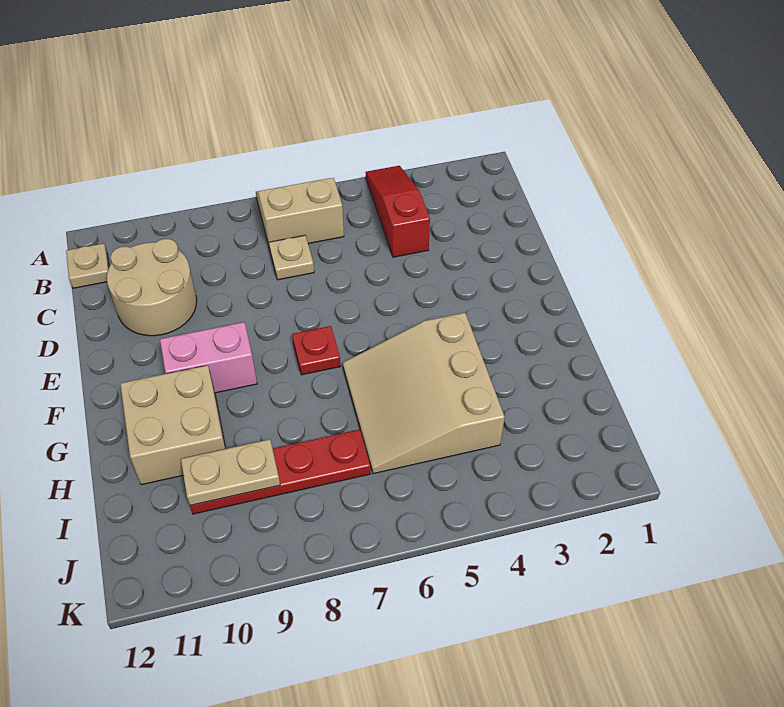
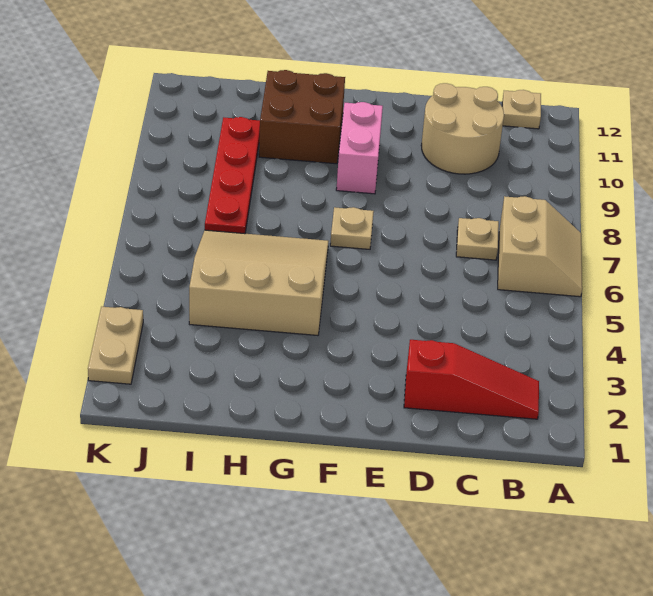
red 1x3 slope [365,166,430,257] -> red 1x3 slope moved to [404,340,539,419]
red 1x1 plate [292,326,341,375] -> tan 1x1 plate [330,207,374,249]
tan 2x2 brick [120,365,226,485] -> brown 2x2 brick [259,70,345,164]
tan 1x2 plate [181,439,280,505] -> tan 1x2 plate moved to [88,307,143,384]

